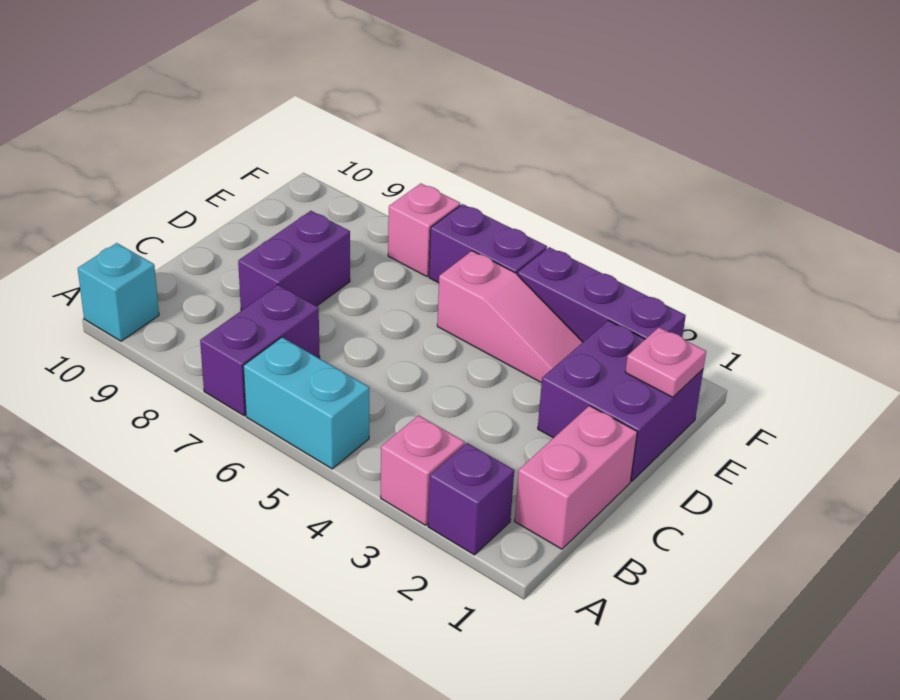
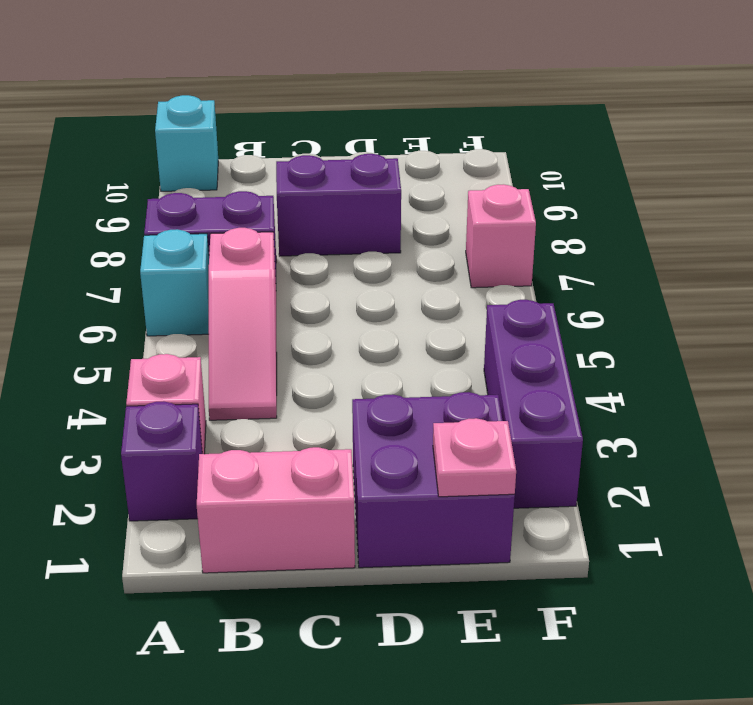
cyan 1x2 brick [243,337,369,469] -> cyan 1x1 brick [140,229,209,336]
pink 1x3 slope [437,251,583,383] -> pink 1x3 slope moved to [209,228,277,420]
purple 1x2 brick [429,204,547,283] -> none

